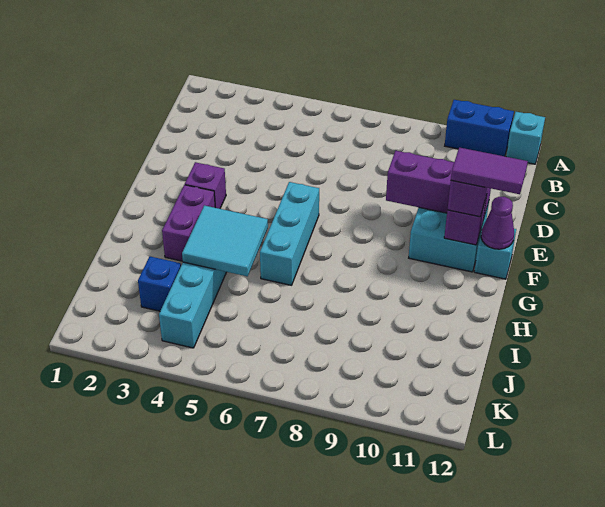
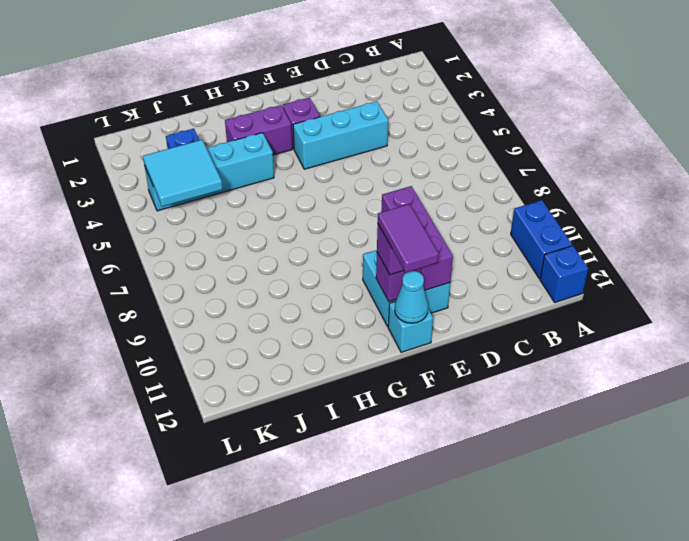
cyan 1x1 brick [506,112,545,164] -> blue 1x1 brick [540,246,588,302]
cyan 1x3 brick [260,182,319,285] -> cyan 1x3 brick moved to [293,101,388,169]
purple 1x1 cone [481,197,514,249] -> cyan 1x1 cone [395,271,428,323]
cyan 2x2 tile [182,205,268,276] -> cyan 2x2 tile moved to [143,140,222,207]

